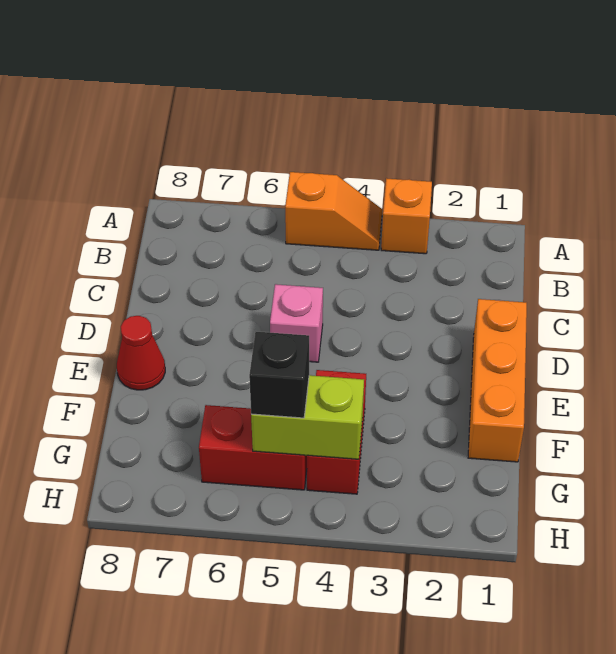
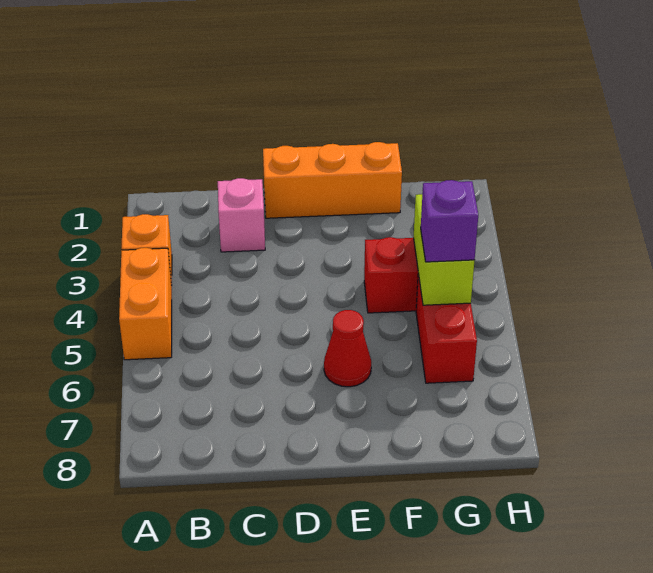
orange 1x2 slope [285,172,382,250] -> orange 1x2 brick [119,248,172,360]
pink 1x1 brick [270,284,323,362] -> pink 1x1 brick moved to [218,178,265,252]
red 1x1 cone [117,316,165,390] -> red 1x1 cone moved to [324,310,371,387]
black 1x1 brick [249,332,309,418] -> purple 1x1 brick [421,180,478,262]

